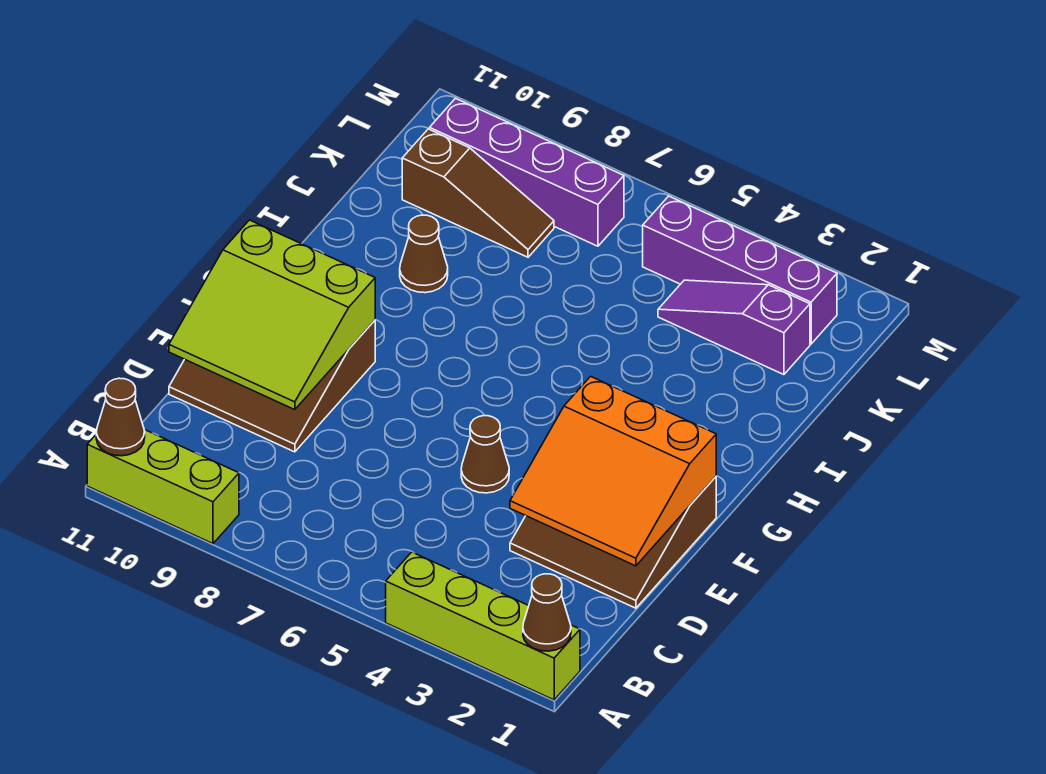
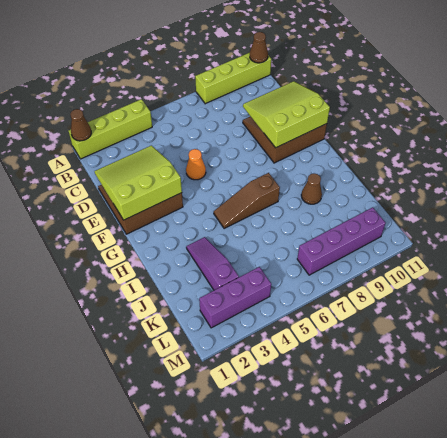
lime 1x3 brick [87,430,239,544] -> lime 1x4 brick [195,53,271,104]
orange 3x3 slope [510,376,716,566] -> lime 3x3 slope [95,145,182,220]
brown 1x1 cone [461,416,509,493] -> orange 1x1 cone [186,149,206,180]
purple 1x3 slope [658,280,810,375] -> purple 1x3 slope turned to [186,237,239,290]
brown 1x3 slope [402,129,554,257] -> brown 1x3 slope moved to [214,173,280,229]
purple 1x4 brick [643,196,837,344] -> purple 1x3 brick [199,267,271,328]

